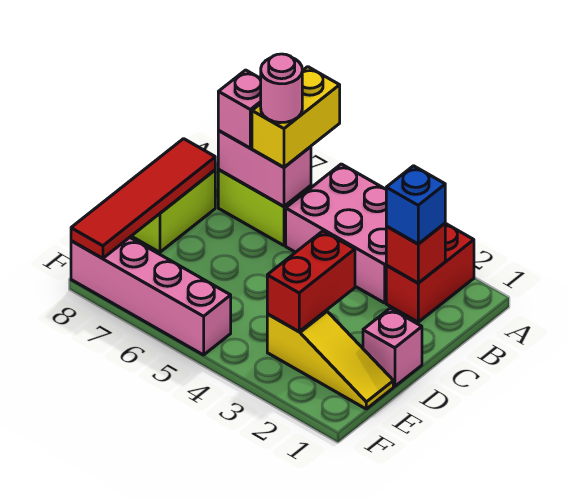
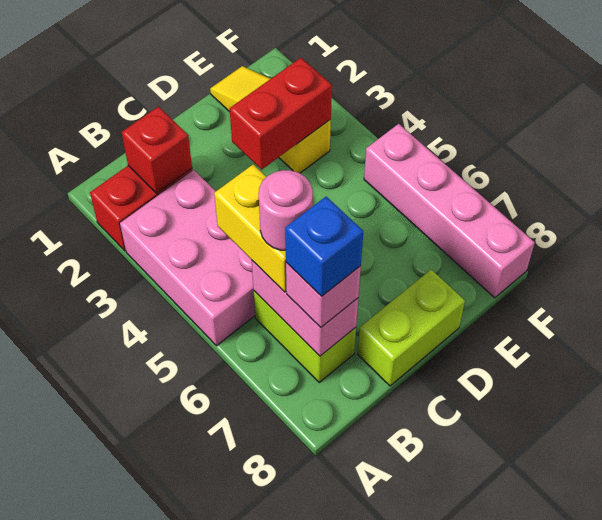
yellow 1x2 brick [252,67,340,167] -> yellow 1x2 brick turned to [214,165,286,292]
blue 1x1 brick [386,166,445,244] -> blue 1x1 brick moved to [285,197,363,296]
red 1x4 tile [71,139,215,258] -> none
pink 1x1 brick [363,308,422,386] -> none

